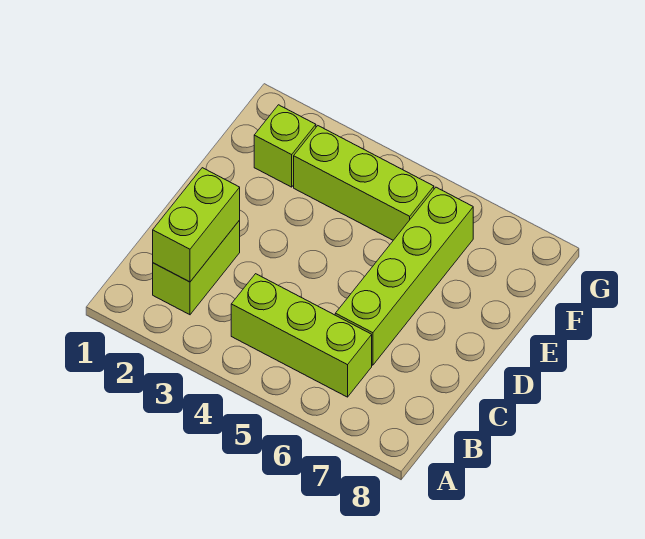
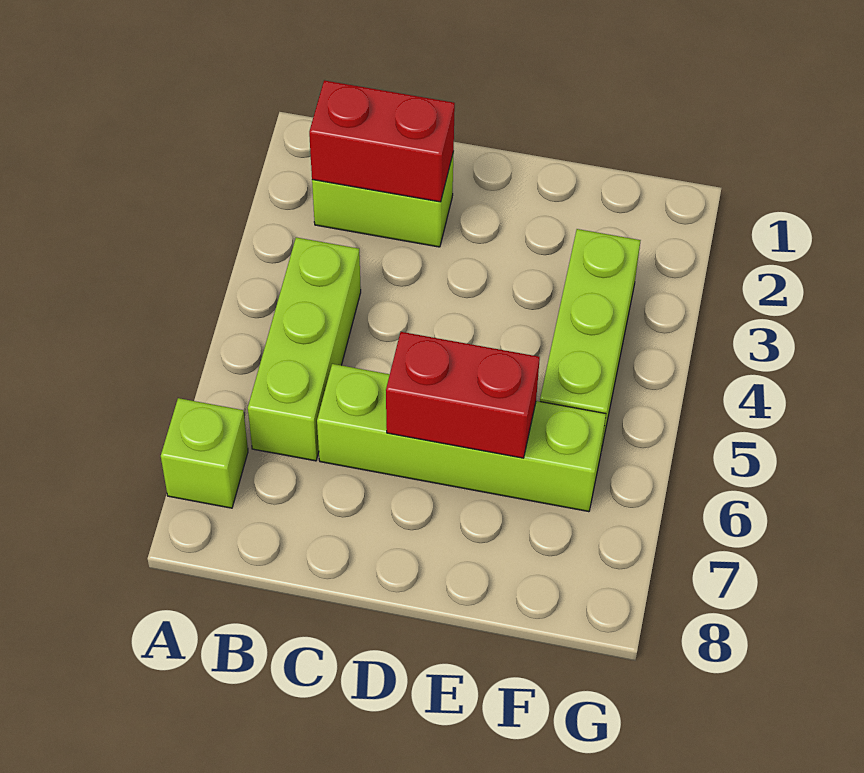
lime 1x2 brick [153,168,240,282] -> red 1x2 brick [309,80,455,202]
none -> red 1x2 brick [386,332,540,458]
lime 1x1 brick [254,105,316,187] -> lime 1x1 brick moved to [161,398,248,508]

